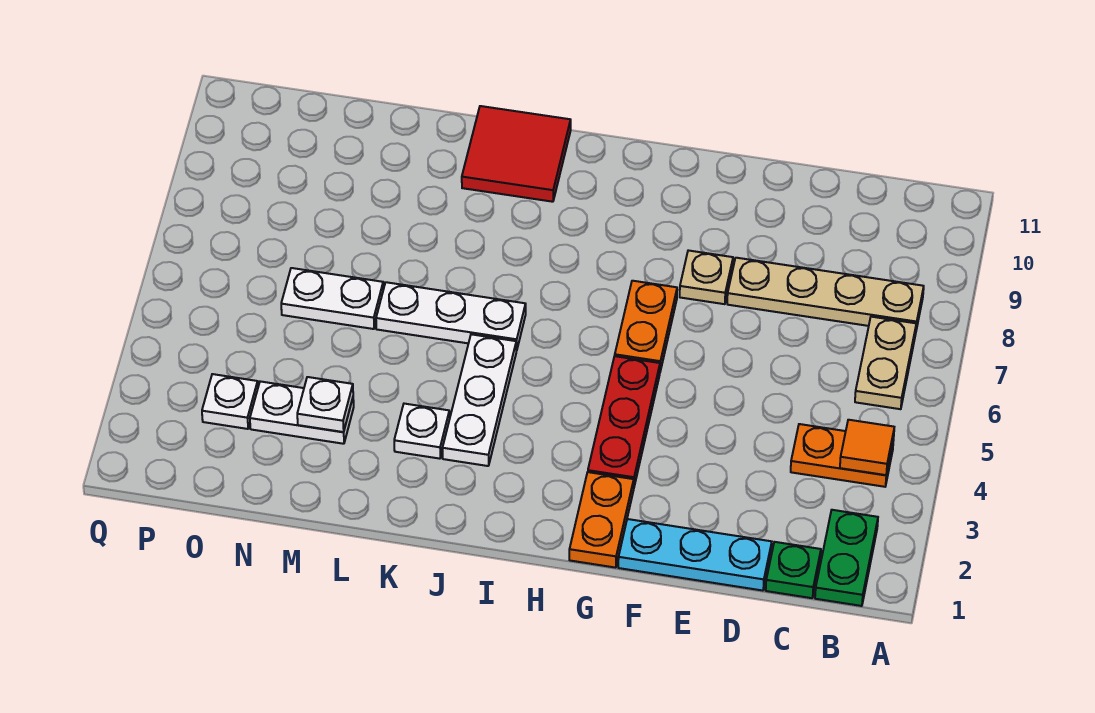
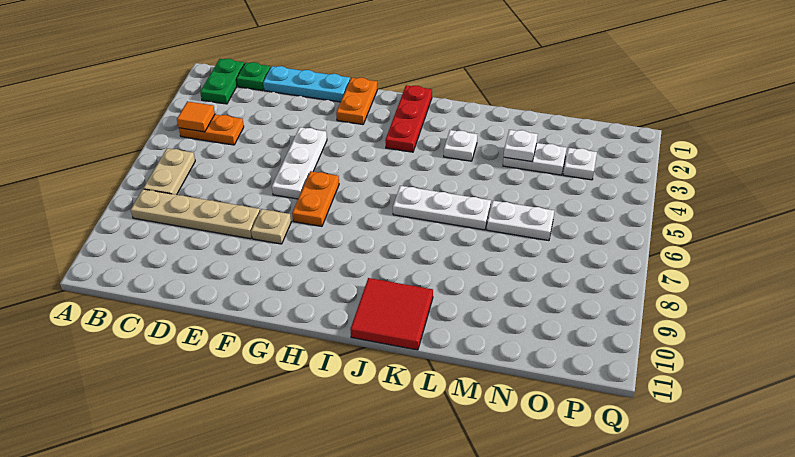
red 1x3 plate [588,356,660,486] -> red 1x3 plate moved to [385,85,432,152]
white 1x3 plate [442,334,516,466] -> white 1x3 plate moved to [272,127,327,199]

